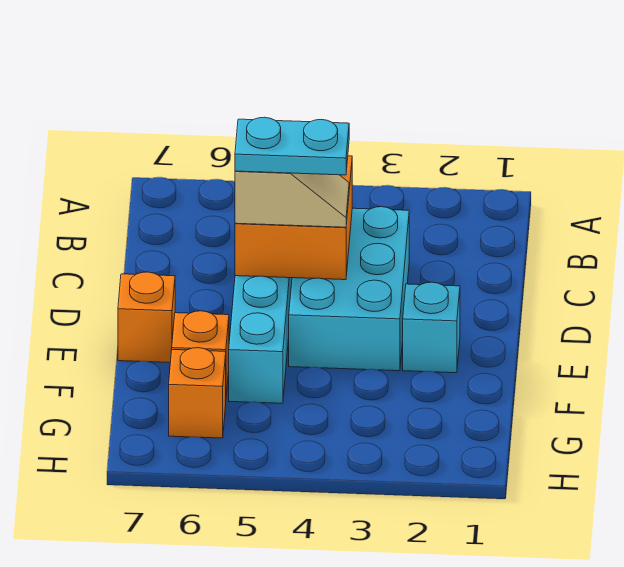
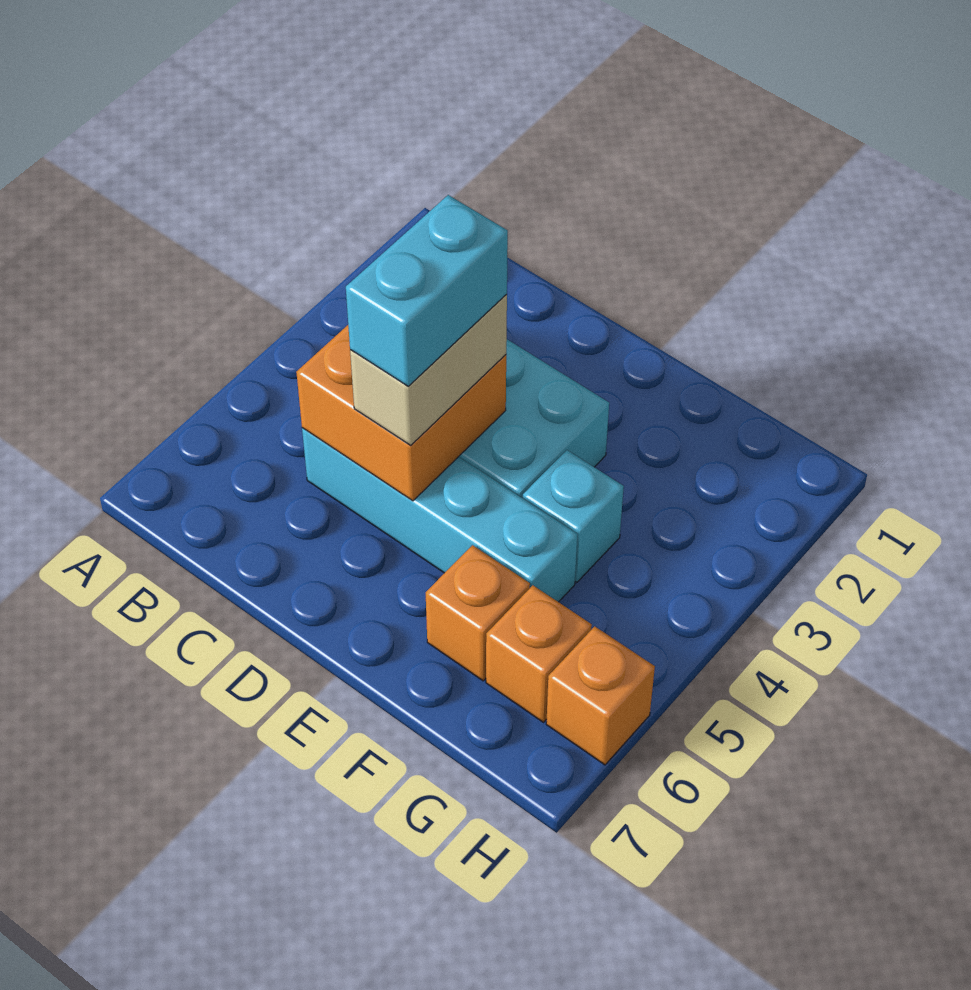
tan 1x2 slope [235,171,349,227] -> tan 1x2 brick [350,294,507,445]
cyan 1x2 plate [235,117,349,175] -> cyan 1x2 brick [346,195,508,386]
cyan 1x1 brick [403,282,460,373] -> cyan 1x1 brick moved to [523,450,624,582]
orange 1x1 brick [118,272,175,363] -> orange 1x1 brick moved to [546,626,655,765]

